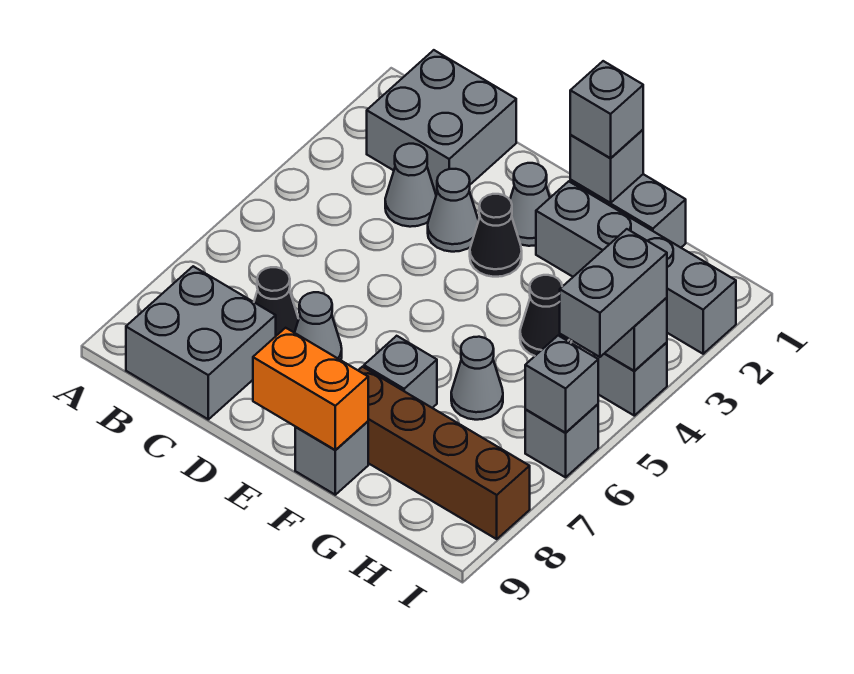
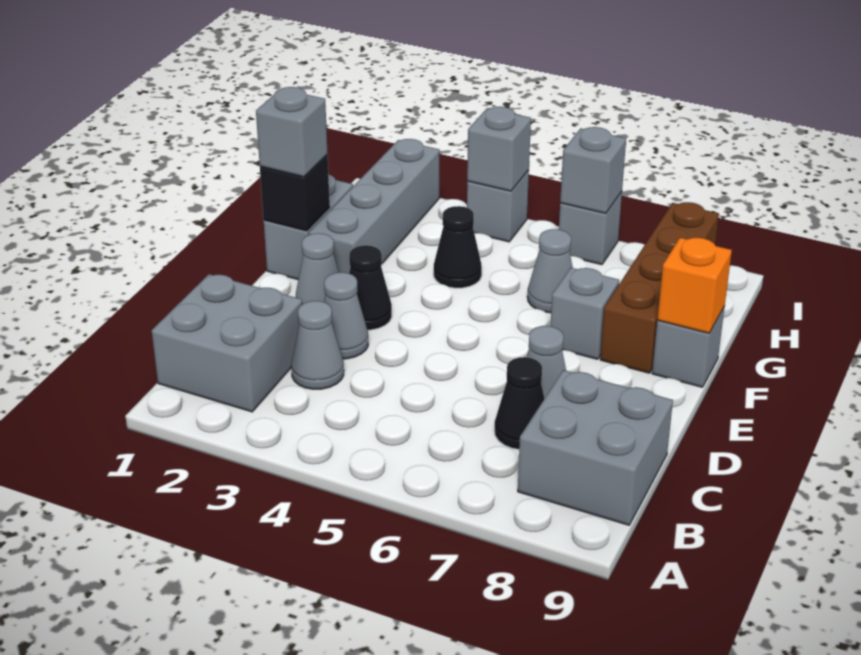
orange 1x2 brick [253,328,368,450] -> orange 1x1 brick [658,238,732,333]
grey 1x1 brick [570,130,643,203] -> black 1x1 brick [260,155,330,231]
grey 1x2 brick [560,229,667,357] -> none

